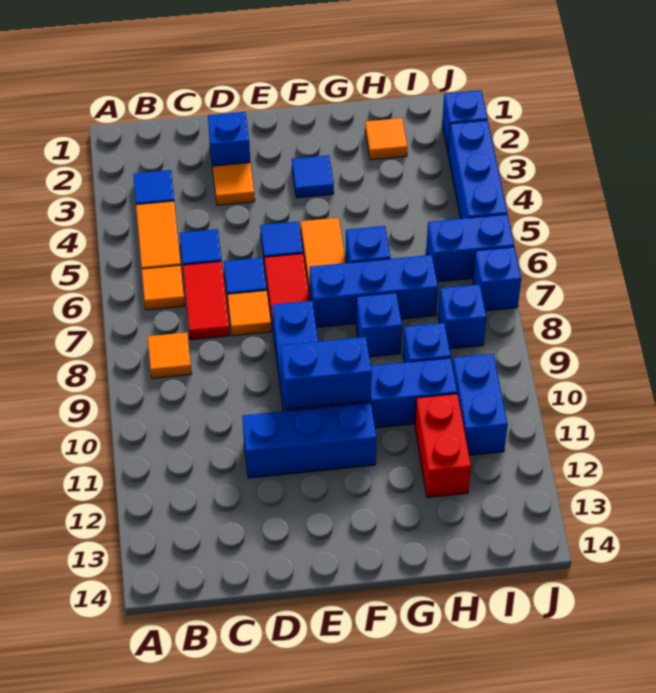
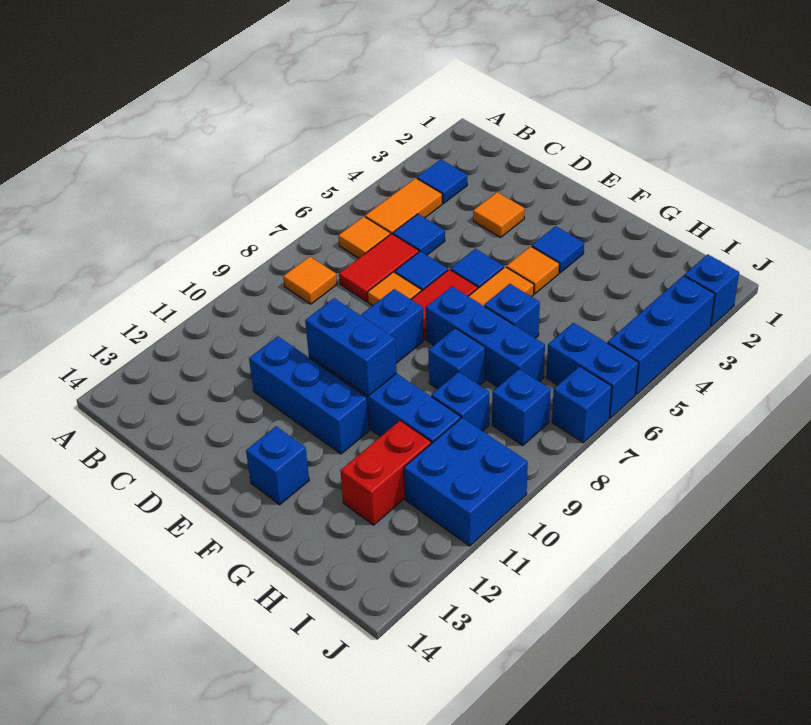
blue 1x1 brick [208,112,250,167] -> blue 1x1 brick moved to [246,426,309,505]
orange 1x1 tile [365,118,407,160] -> orange 1x1 tile moved to [506,246,559,294]
blue 1x2 brick [452,354,508,455] -> blue 2x2 brick [404,418,528,546]

